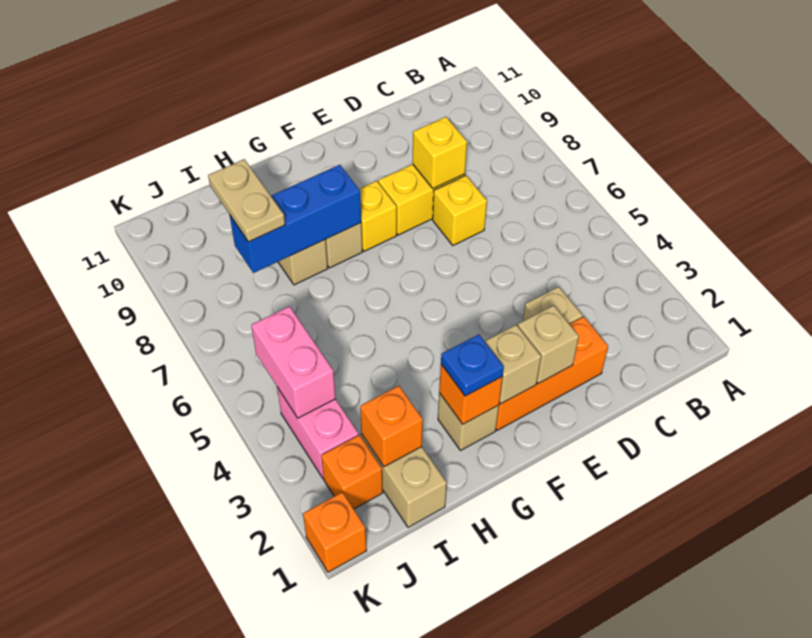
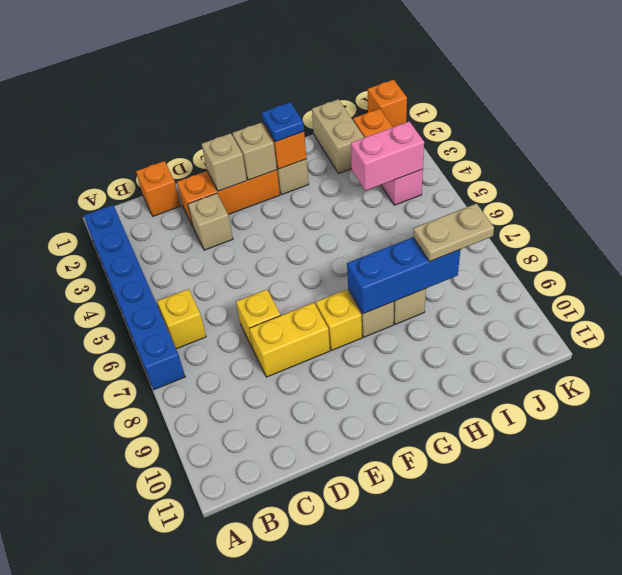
none -> blue 1x6 brick [84,205,185,390]
yellow 1x1 brick [413,117,467,189] -> yellow 1x1 brick moved to [157,289,206,349]
orange 1x1 brick [360,386,423,467] -> orange 1x1 brick moved to [136,161,181,216]
tan 1x2 plate [208,159,285,242] -> tan 1x2 plate turned to [413,204,494,262]
pink 1x2 brick [251,306,336,418] -> pink 1x2 brick turned to [351,121,424,191]

